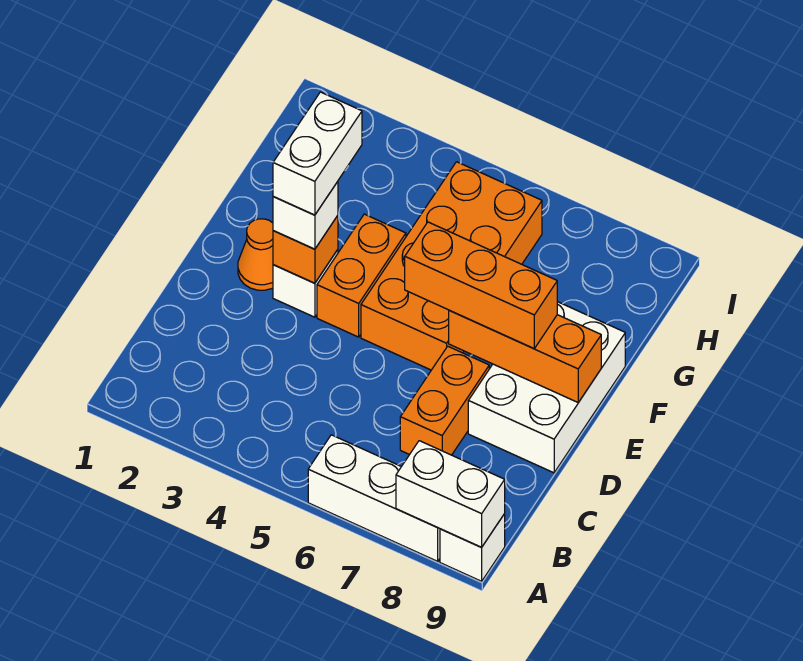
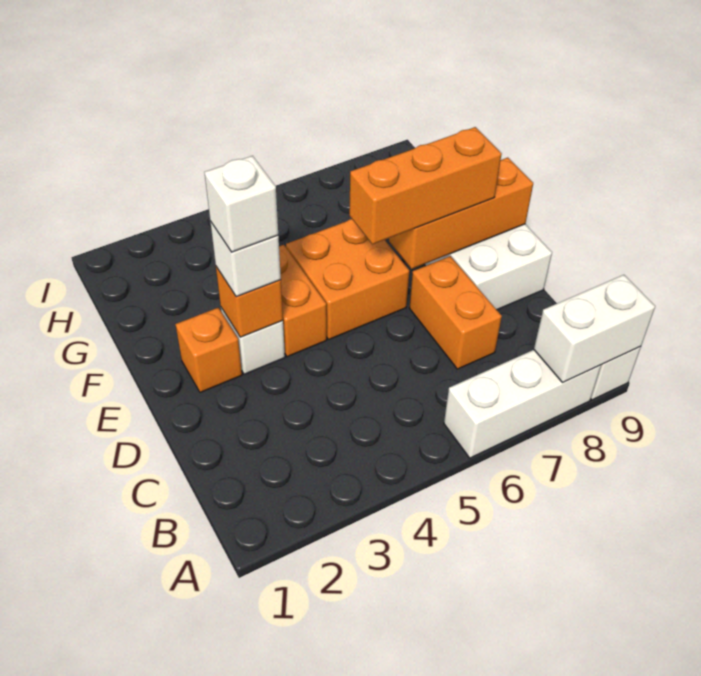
orange 1x1 cone [238,219,273,290] -> orange 1x1 brick [175,308,242,393]
white 1x2 brick [273,92,362,215] -> white 1x1 brick [204,156,278,252]
orange 2x4 brick [361,162,542,370] -> orange 2x2 brick [286,219,409,339]

